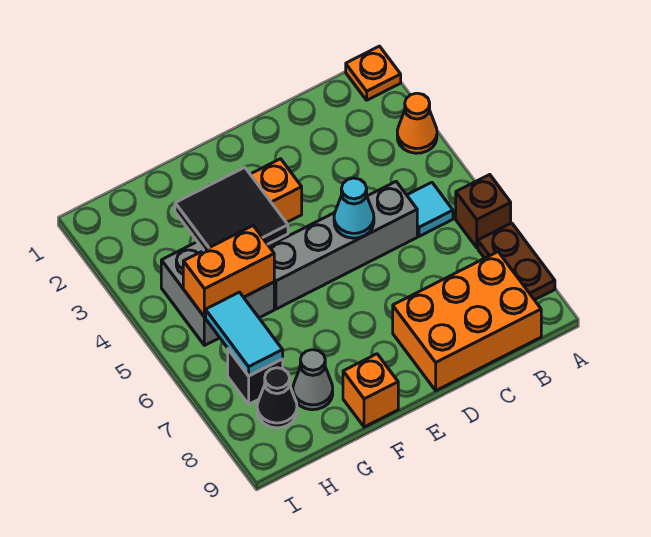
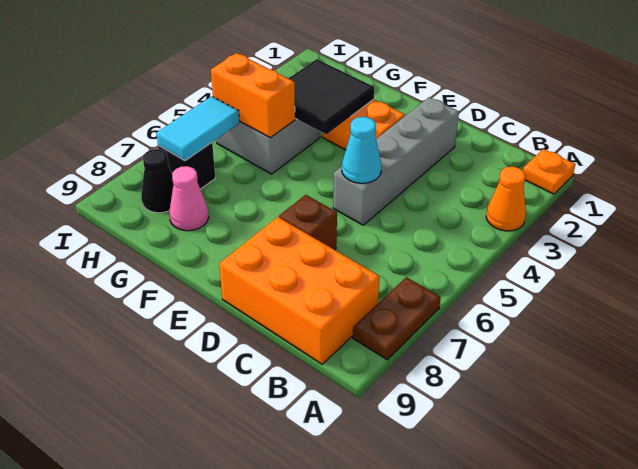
brown 1x1 brick [456,175,511,248] -> brown 1x1 brick moved to [279,195,337,250]
cyan 1x1 tile [407,182,453,236] -> none
grey 1x4 brick [269,182,417,309] -> grey 1x4 brick turned to [333,97,459,225]
orange 1x1 brick [343,354,398,427] -> none
grey 1x1 cone [293,350,333,410] -> pink 1x1 cone [169,166,209,231]

